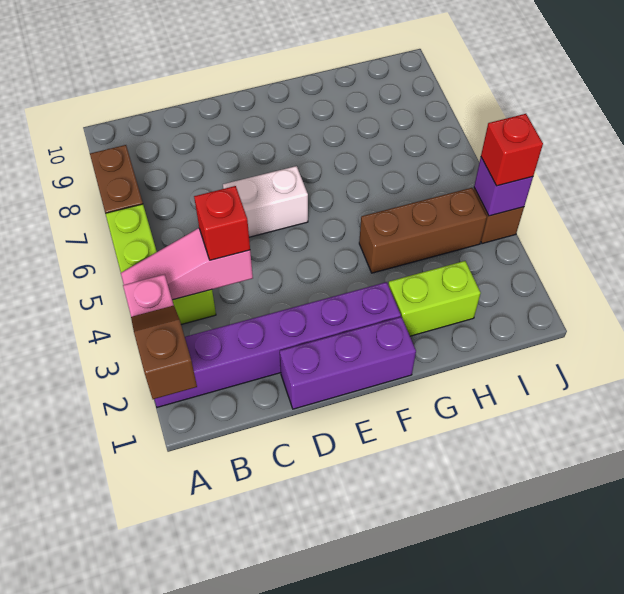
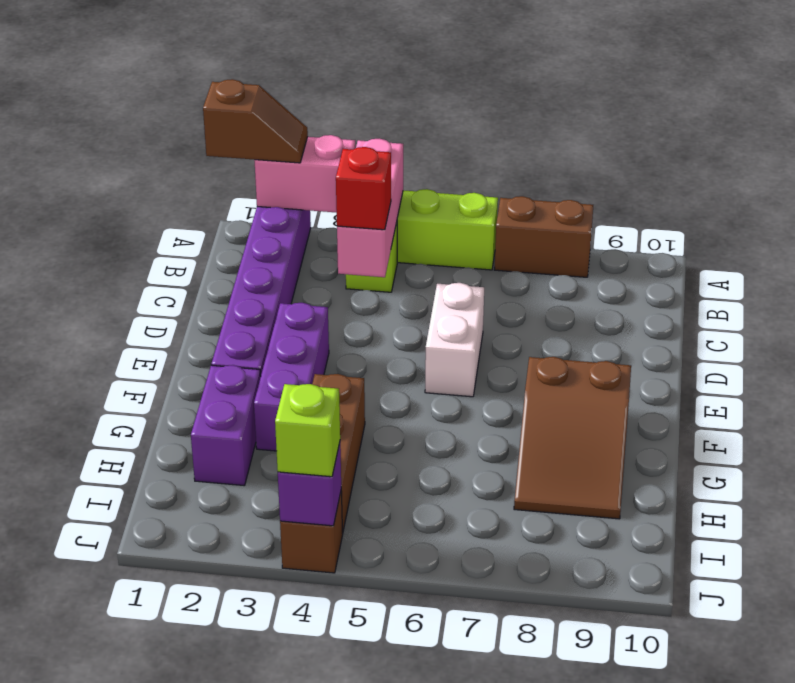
pink 1x3 slope [121,228,253,300] -> pink 1x3 brick [337,139,403,277]
purple 1x3 brick [280,317,416,409] -> purple 1x3 brick moved to [254,303,329,451]
none -> brown 2x3 slope [514,357,631,519]
lime 1x2 brick [388,261,481,336] -> purple 1x2 brick [191,365,261,486]
red 1x1 brick [481,114,543,186] -> lime 1x1 brick [275,384,340,477]

